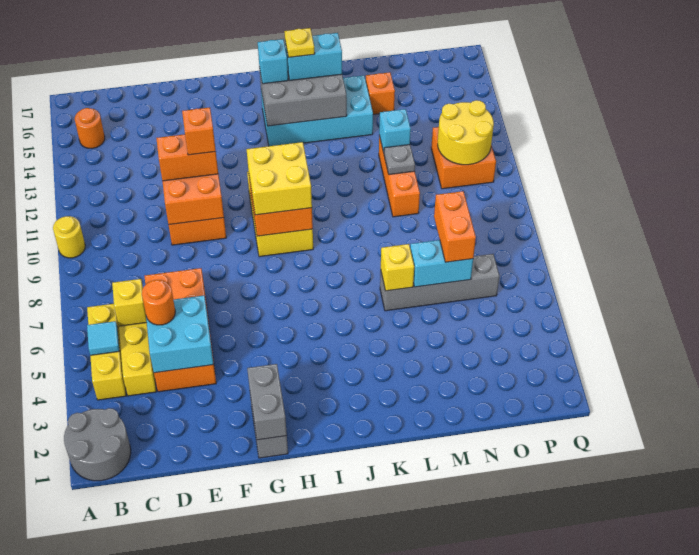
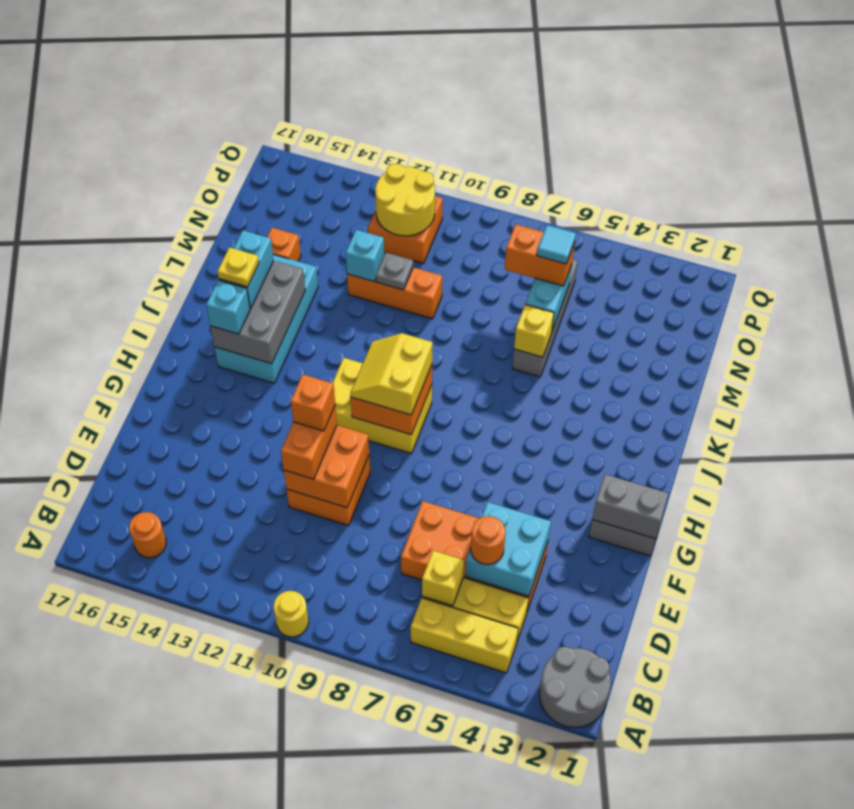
cyan 1x1 tile [87,321,119,355] -> cyan 1x1 tile moved to [537,225,576,264]
yellow 2x2 brick [247,142,312,215] -> yellow 2x2 slope [350,333,433,415]

